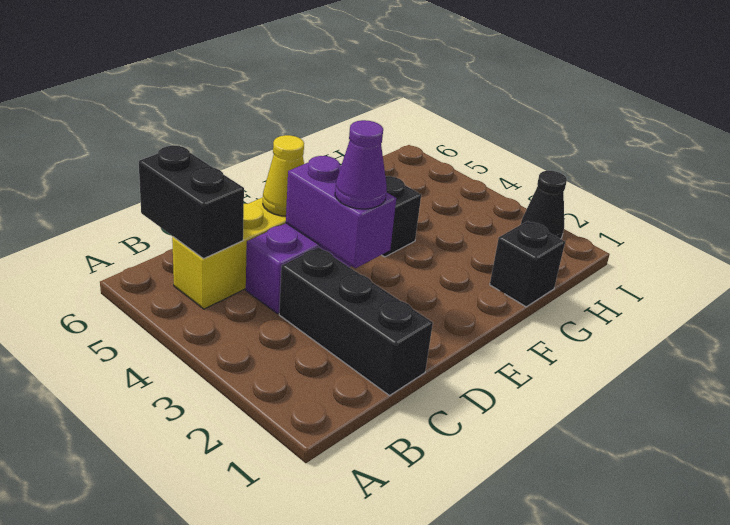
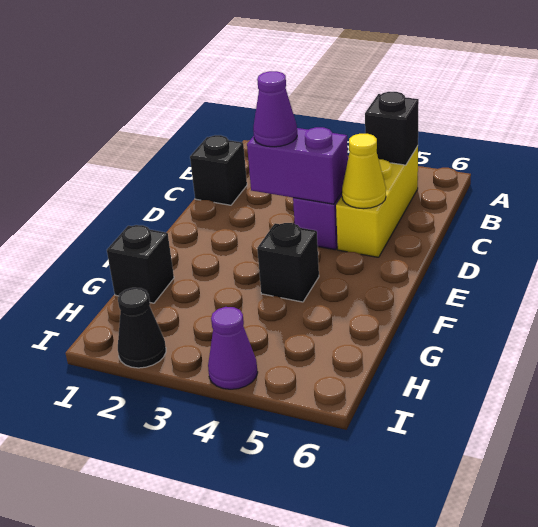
black 1x2 brick [139,146,244,259] -> black 1x1 brick [365,92,419,165]
black 1x3 brick [279,247,433,396] -> black 1x1 brick [190,135,247,205]
none -> purple 1x1 cone [208,307,258,389]

